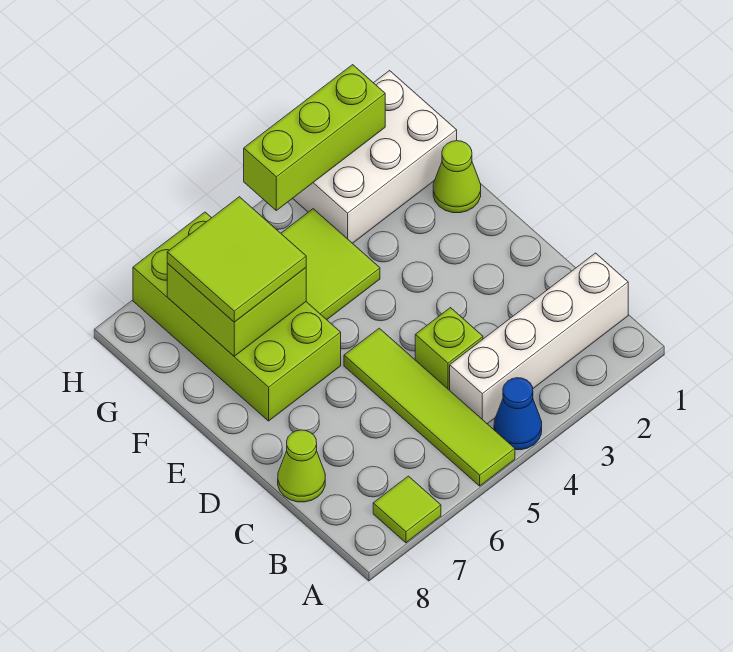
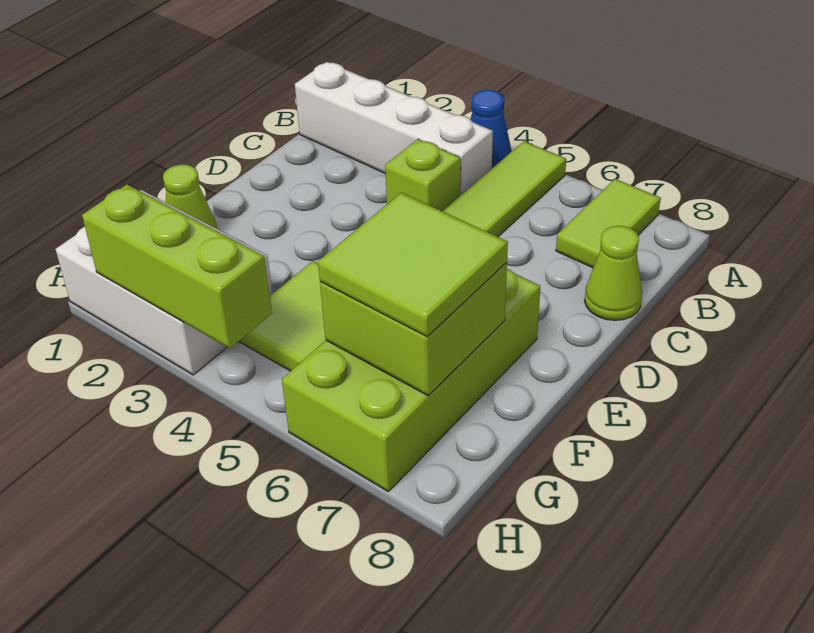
lime 1x1 tile [373,476,441,543] -> lime 1x2 tile [556,179,661,268]

